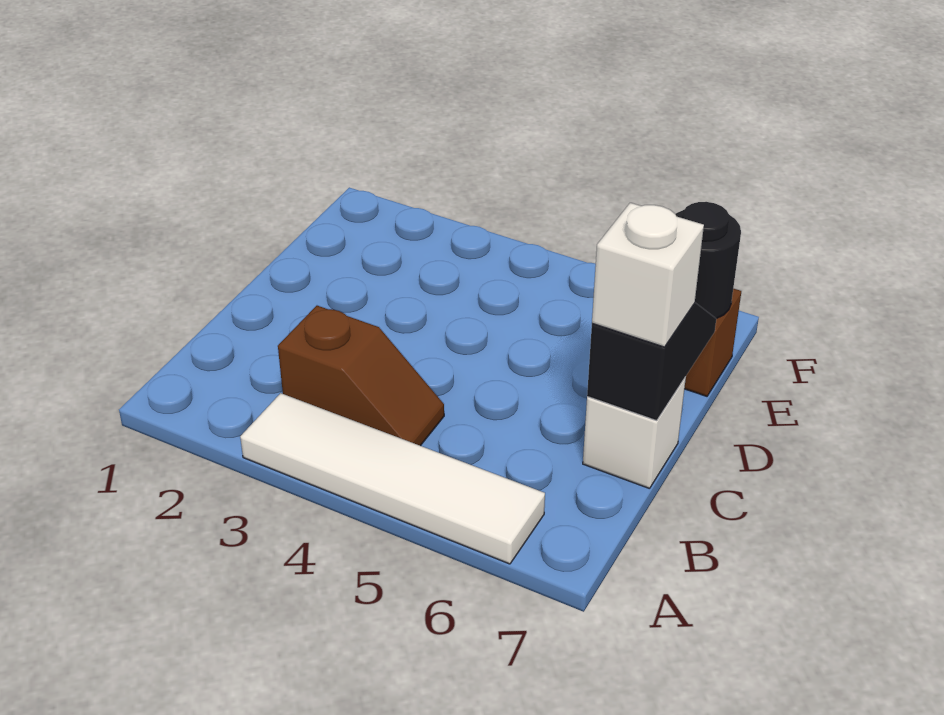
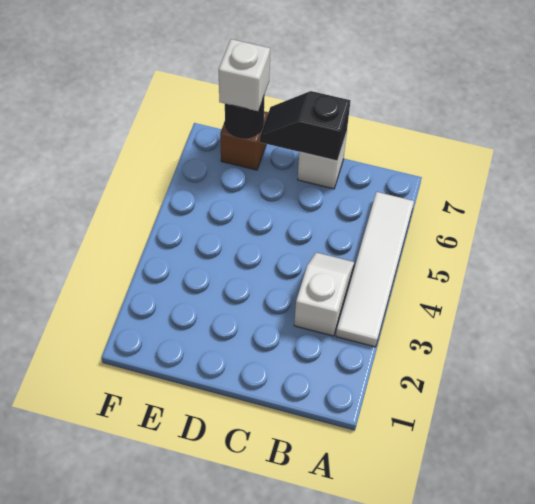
brown 1x2 slope [278,306,444,446] -> white 1x2 slope [294,252,354,336]
white 1x1 brick [592,203,704,347] -> white 1x1 brick moved to [219,39,270,111]

